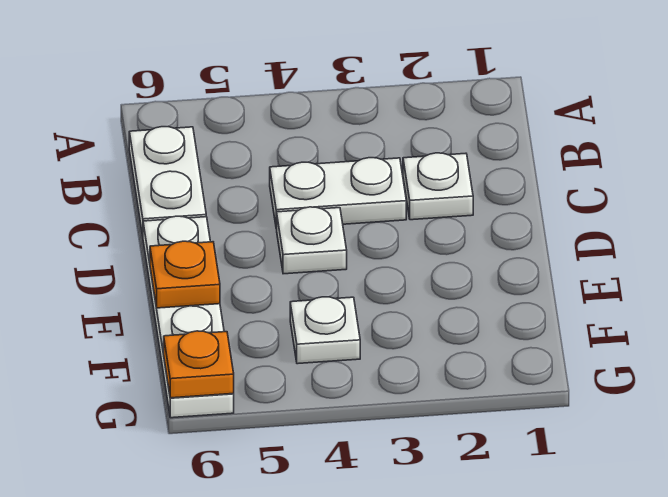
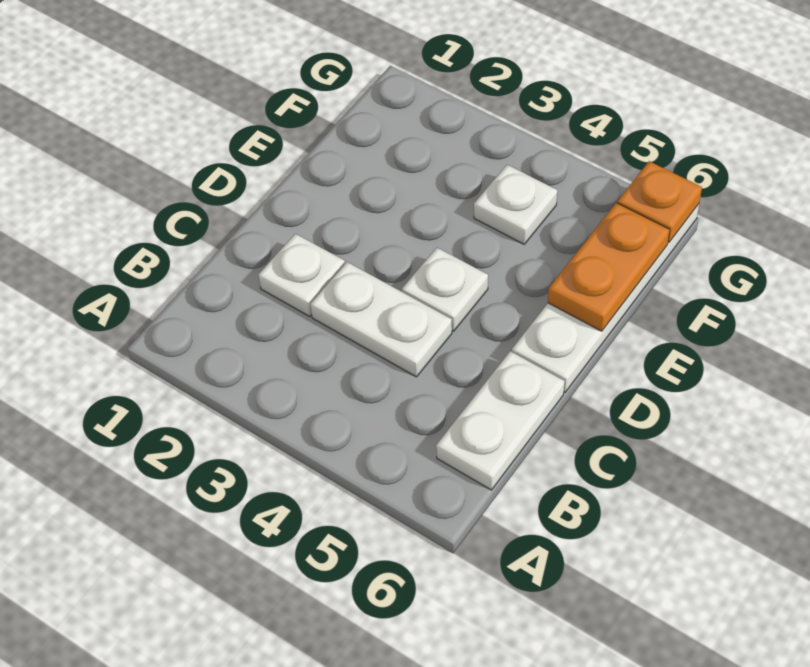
orange 1x1 plate [150,241,220,308] -> orange 1x2 plate [548,203,670,331]

